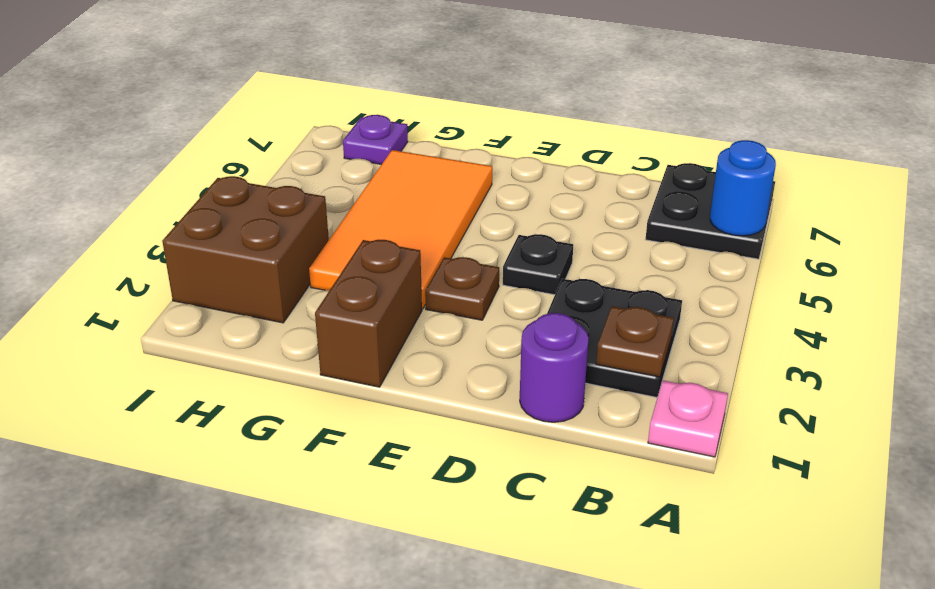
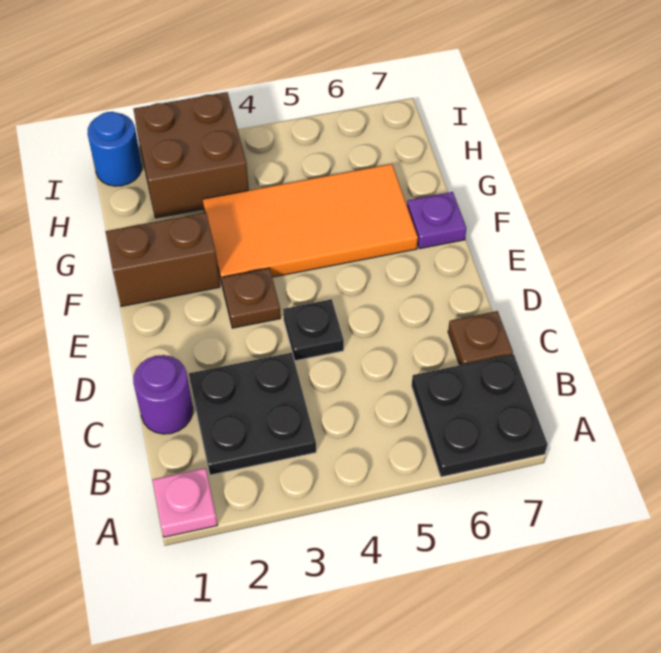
blue 1x1 round brick [710,140,776,236] -> blue 1x1 round brick moved to [88,112,142,186]
brown 1x1 plate [596,306,674,377] -> brown 1x1 plate moved to [448,311,513,365]
purple 1x1 plate [343,115,408,165] -> purple 1x1 plate moved to [407,192,466,249]

